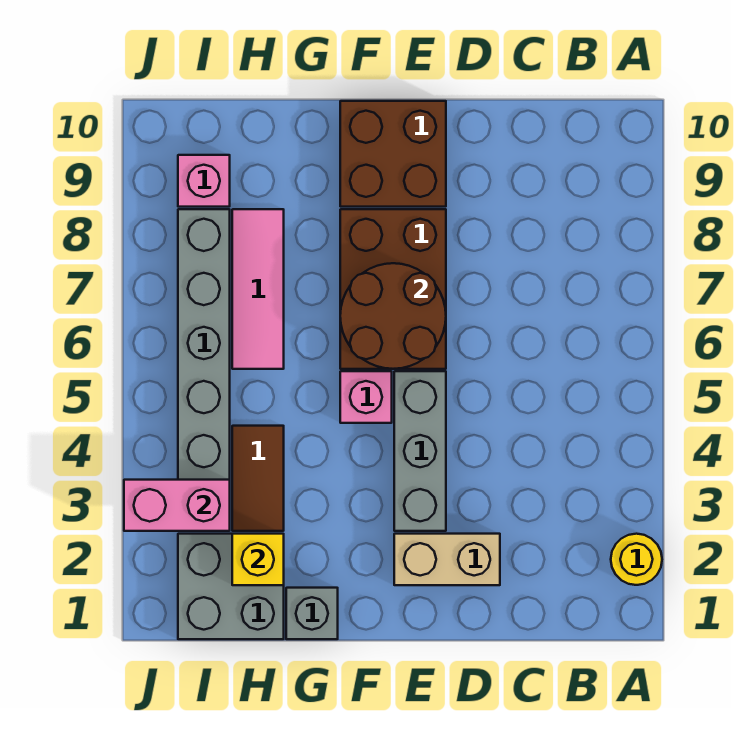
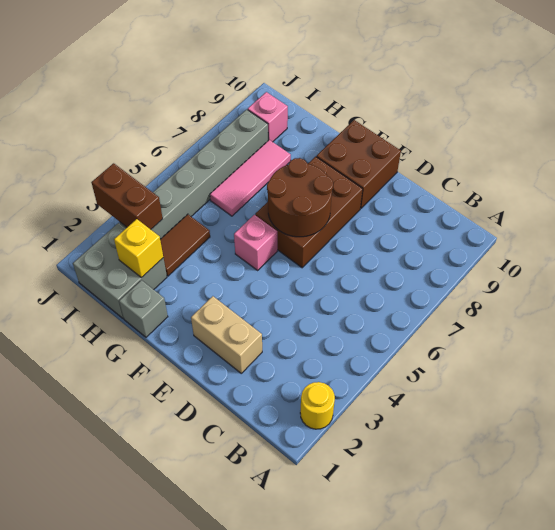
grey 1x3 brick [394,371,446,531] -> none
pink 1x2 brick [124,480,230,531] -> brown 1x2 brick [91,163,163,229]

